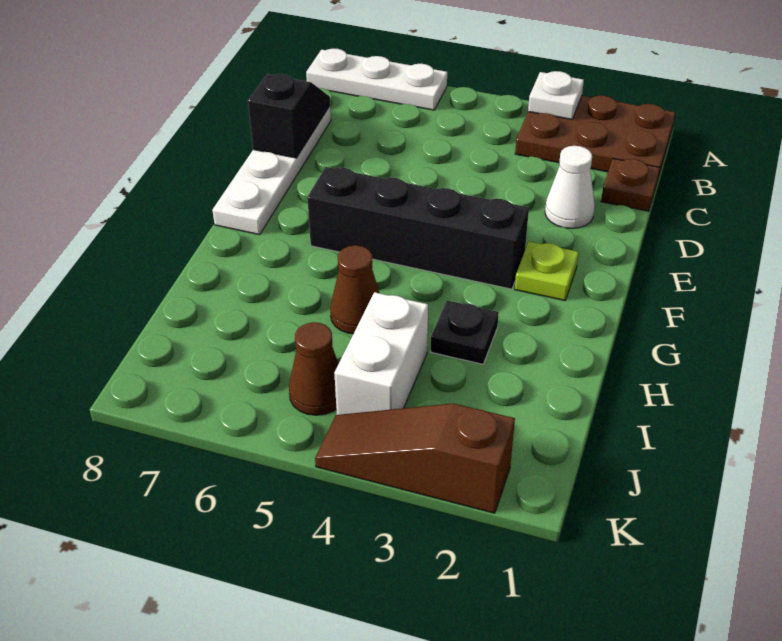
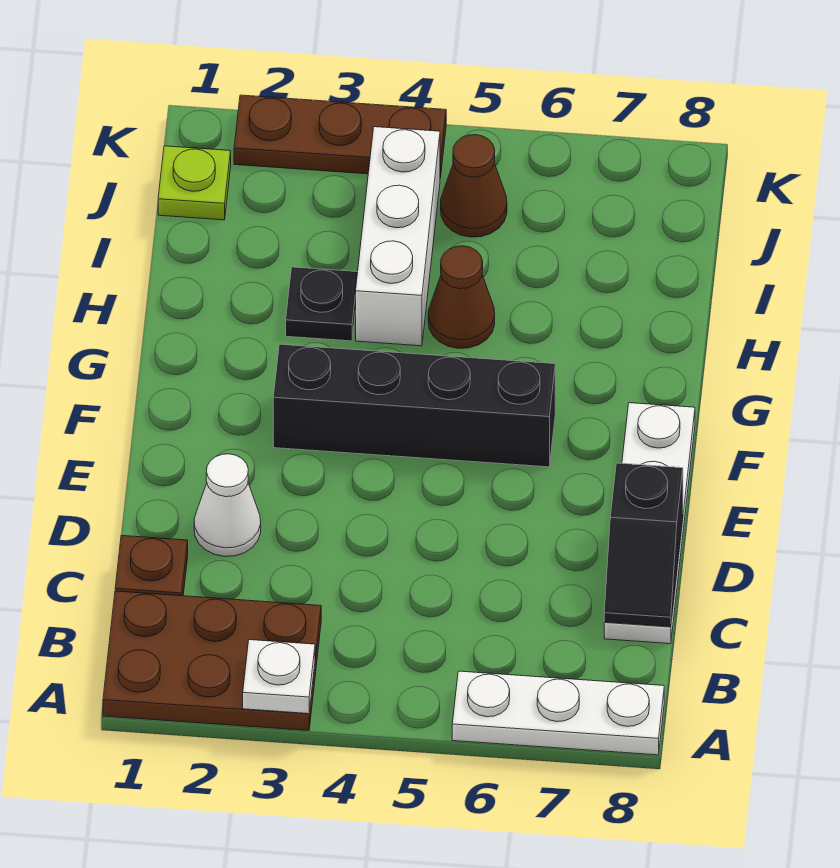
lime 1x1 plate [515,242,579,301] -> lime 1x1 plate moved to [158,146,231,220]
white 1x2 brick [334,292,428,415] -> white 1x3 brick [356,127,440,346]
brown 1x3 slope [315,403,515,513] -> brown 1x3 plate [234,95,446,178]

